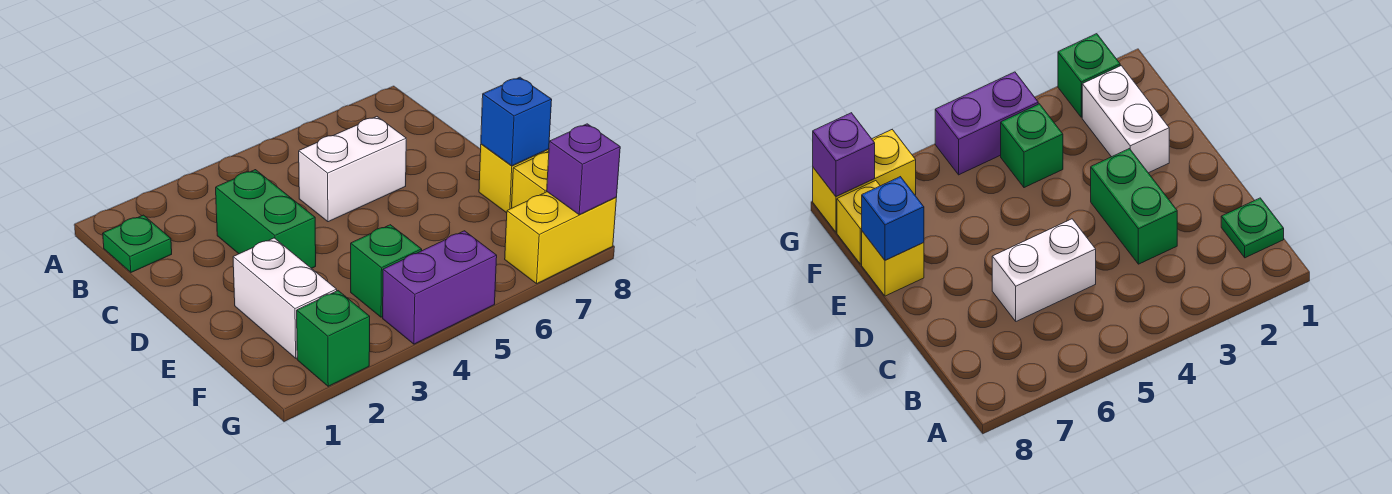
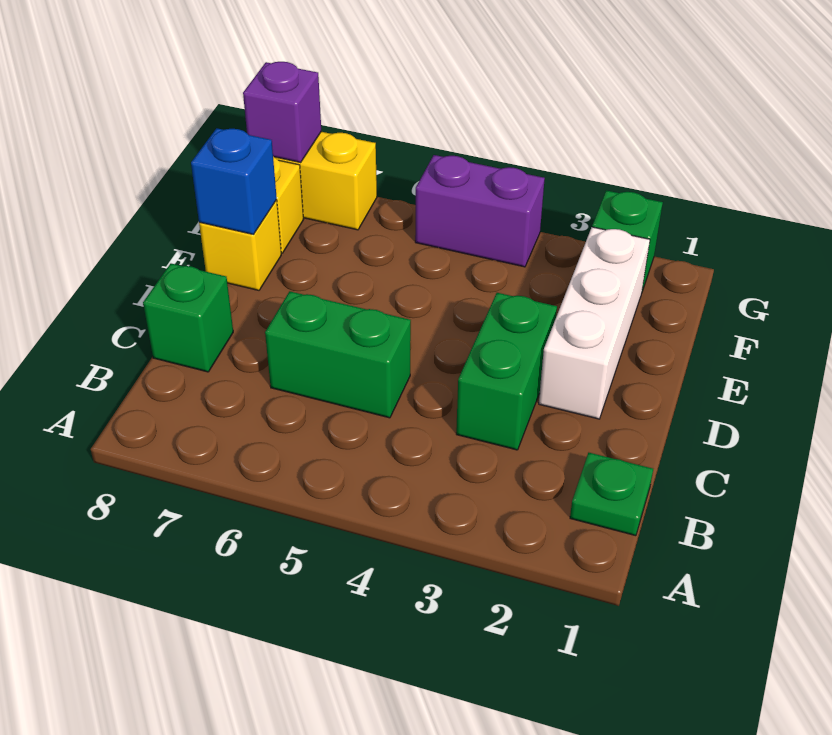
white 1x2 brick [299,117,406,222] -> green 1x2 brick [265,291,411,418]
white 1x2 brick [233,238,337,358] -> white 1x3 brick [539,227,650,419]
green 1x1 brick [351,225,422,317] -> green 1x1 brick moved to [143,264,233,372]

